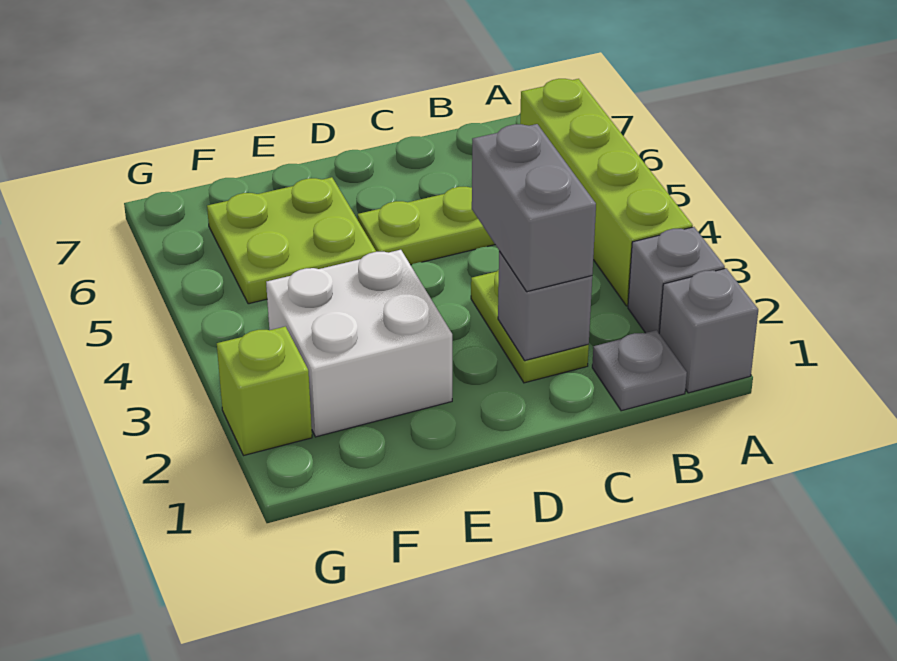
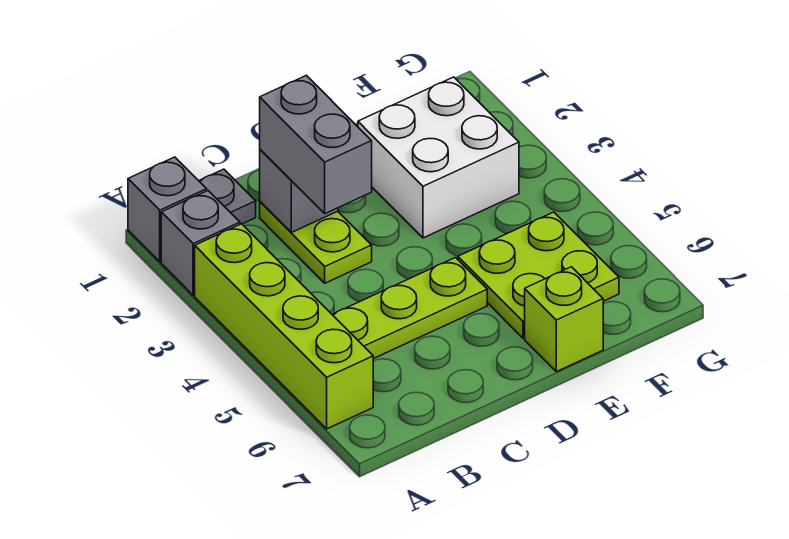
lime 1x1 brick [217,326,312,455] -> lime 1x1 brick moved to [525,267,603,372]

